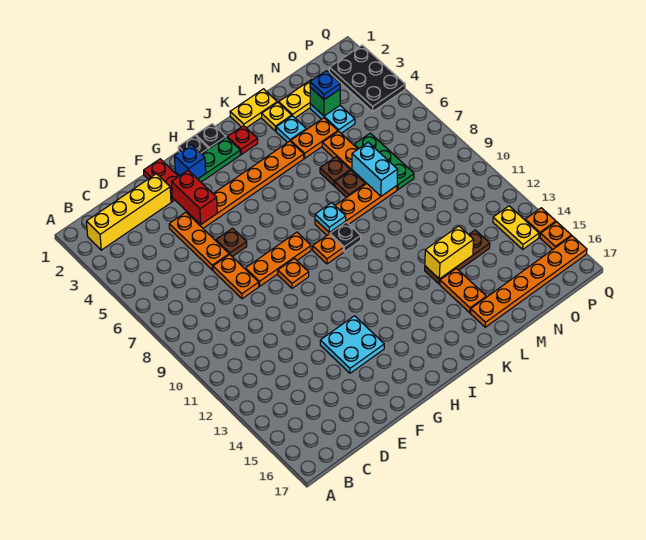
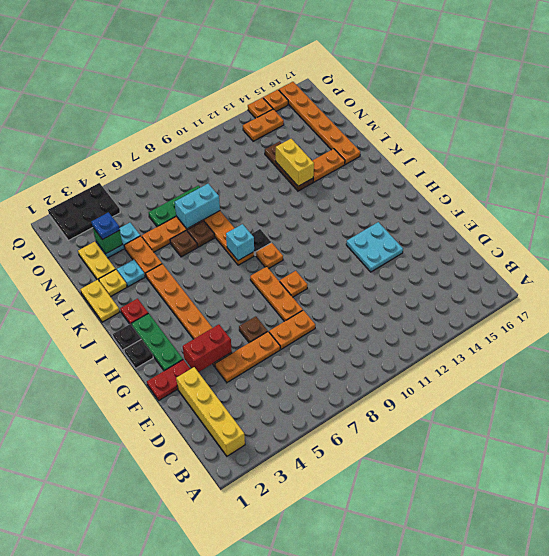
blue 1x1 brick [175,145,206,179] -> none
cyan 1x1 plate [315,203,346,232] -> cyan 1x1 brick [226,224,254,261]
yellow 1x2 plate [493,206,539,249] -> orange 1x2 plate [243,109,284,141]

